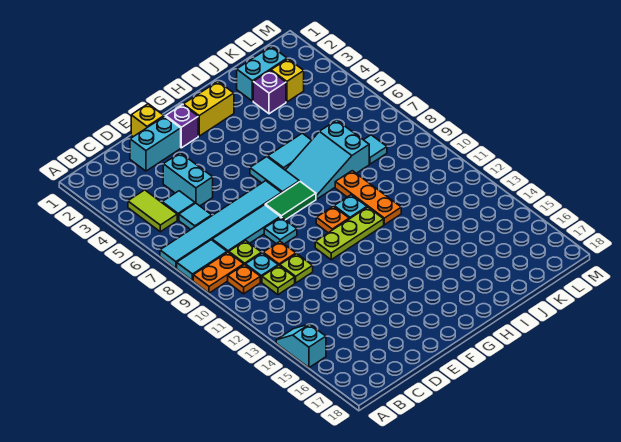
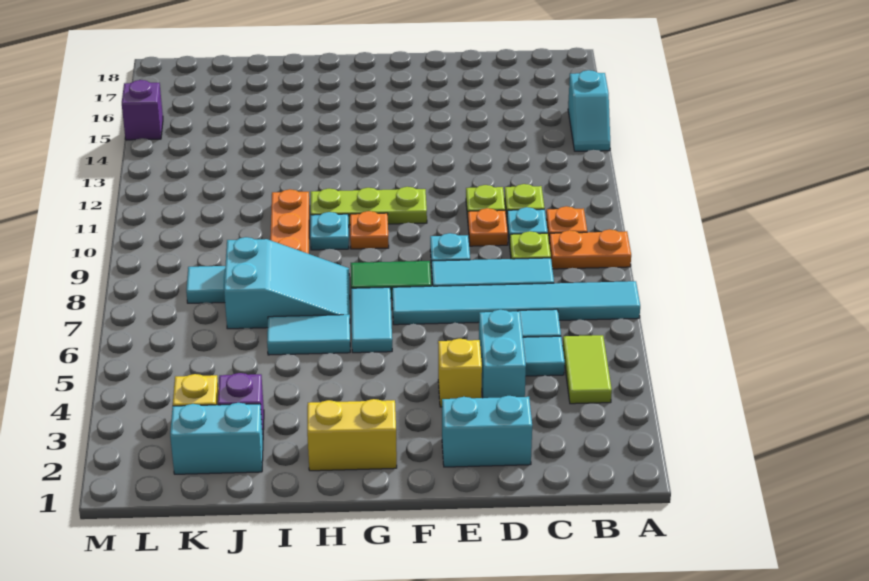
cyan 1x2 tile [177,240,227,281] -> none
yellow 1x1 brick [131,104,164,137] -> yellow 1x1 brick moved to [438,338,482,407]
purple 1x1 brick [166,105,198,148] -> purple 1x1 brick moved to [122,80,163,140]

